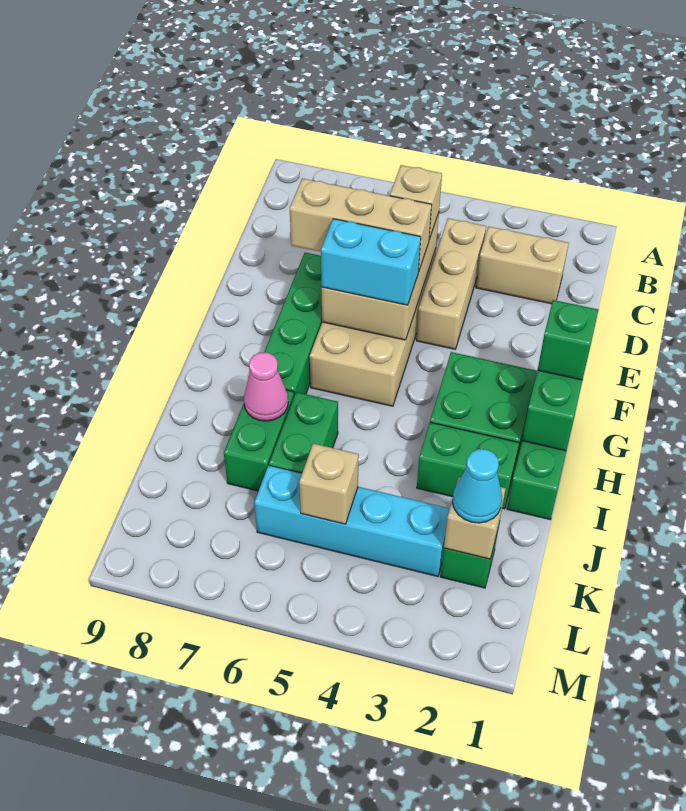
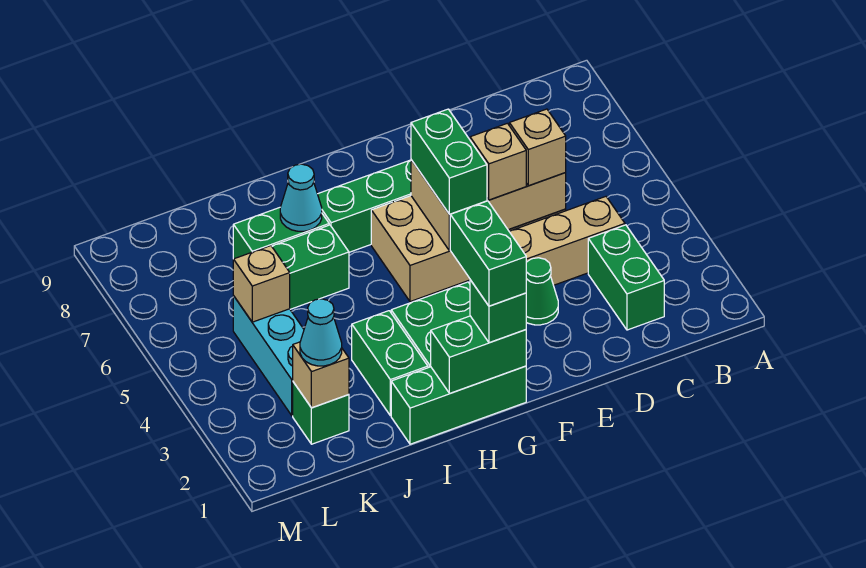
tan 1x2 brick [476,227,569,304] -> green 1x2 brick [588,225,664,330]
none -> green 1x1 cone [526,258,558,325]
tan 1x3 brick [290,178,432,272] -> tan 1x1 brick [470,123,526,200]
cyan 1x2 brick [321,219,421,305] -> green 1x2 brick [411,109,487,214]
none -> green 1x2 brick [450,201,526,306]
pink 1x1 cone [244,352,288,421] -> cyan 1x1 cone [280,164,322,231]
cyan 1x4 brick [254,466,450,577] -> cyan 1x3 brick [233,296,304,416]

